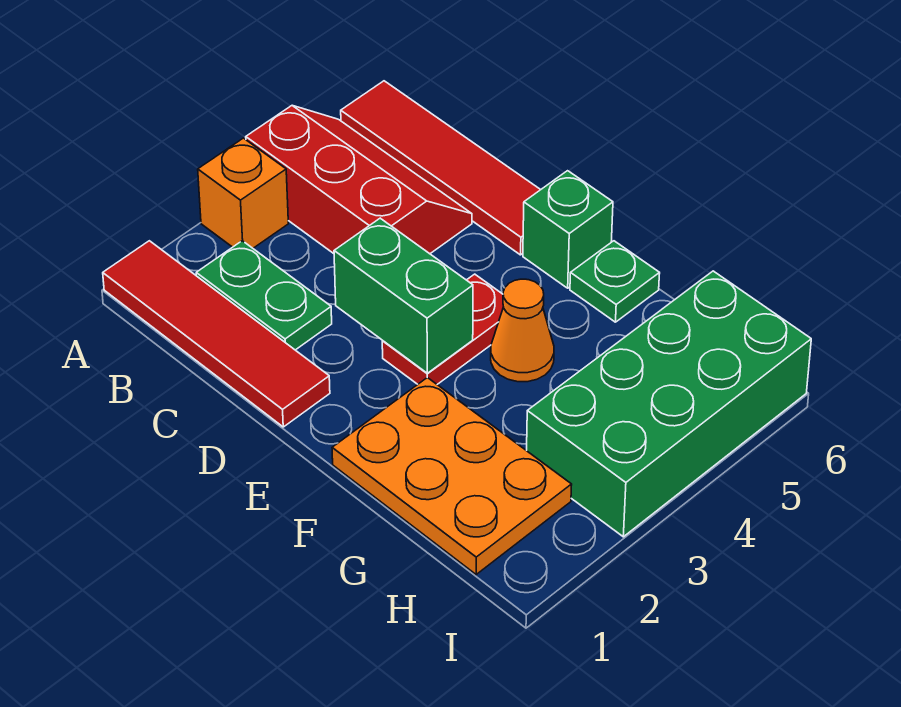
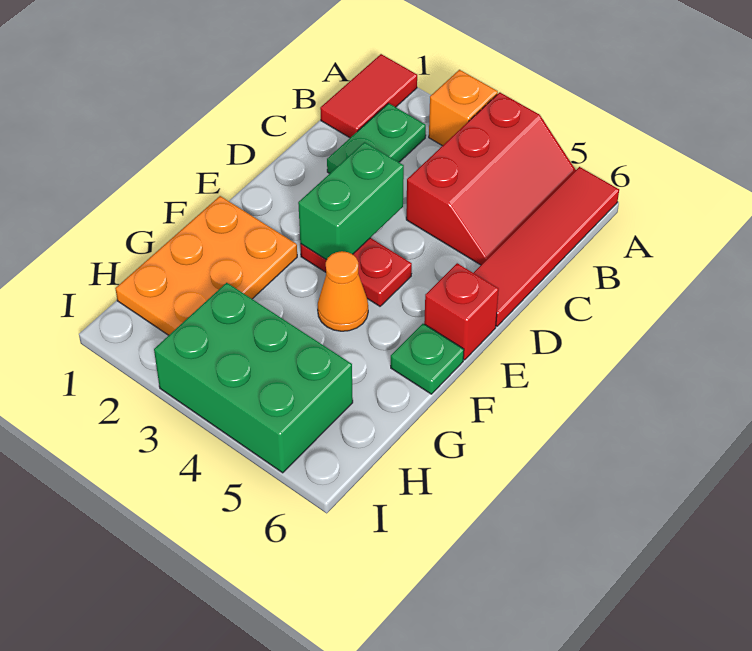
red 1x4 tile [103,241,330,427] -> red 1x2 tile [320,54,417,138]
green 1x1 brick [523,171,613,288] -> red 1x1 brick [424,263,499,360]
green 2x4 brick [527,271,811,537] -> green 2x3 brick [154,283,353,473]

